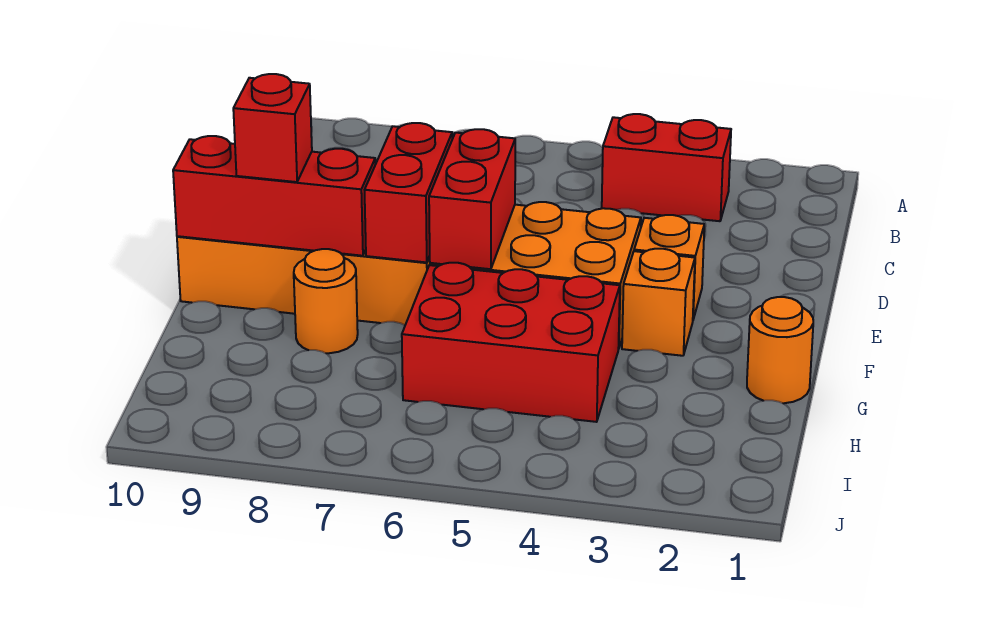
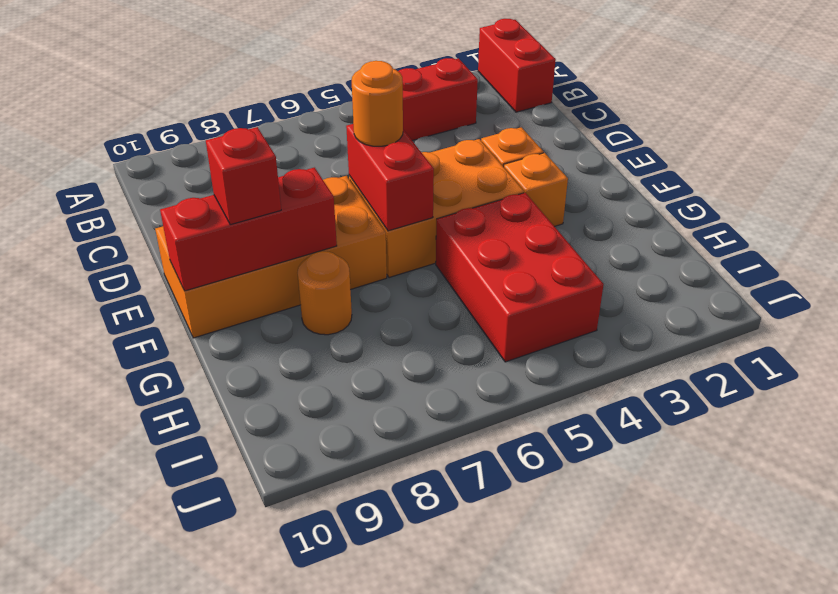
red 1x2 brick [365,123,452,262] -> red 1x2 brick moved to [478,19,556,112]
orange 1x1 round brick [747,297,813,403] -> orange 1x1 round brick moved to [352,61,403,146]
red 2x3 brick [402,263,620,422] -> red 2x3 brick turned to [436,193,604,362]

